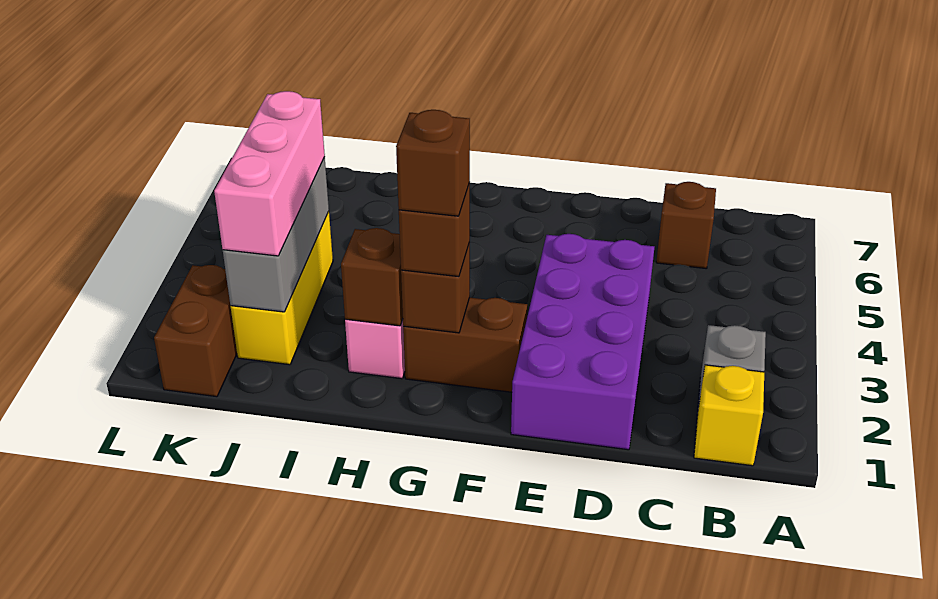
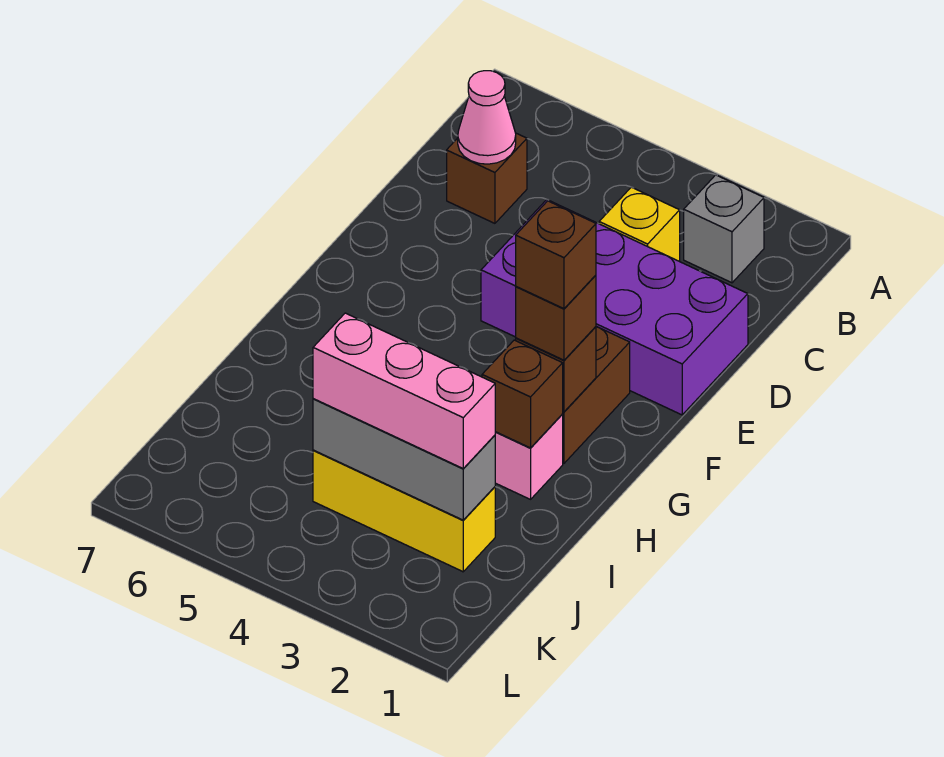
yellow 1x1 brick [694,365,764,466] -> yellow 1x1 brick moved to [599,187,680,261]
none -> pink 1x1 cone [458,71,516,164]
brown 1x2 brick [154,265,237,397] -> none

